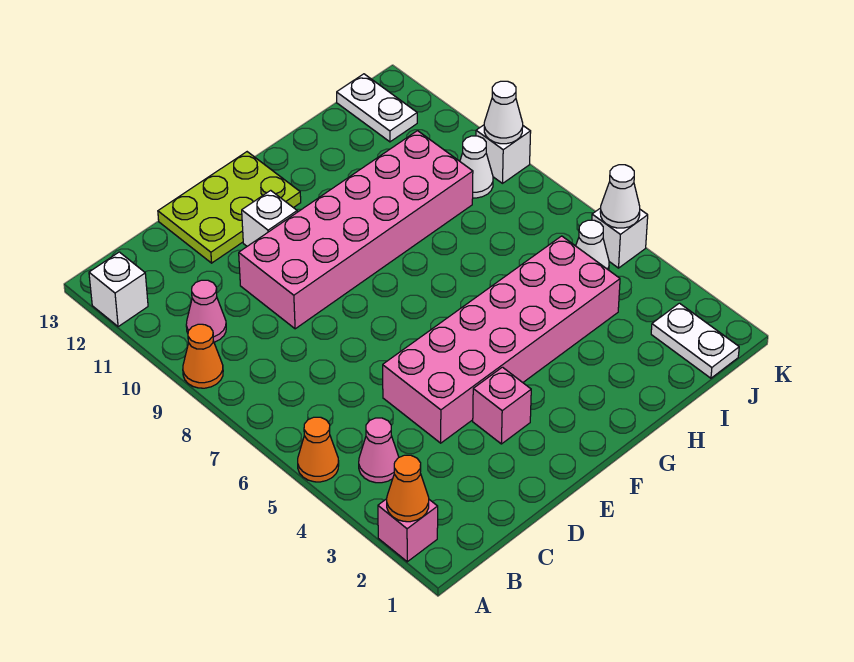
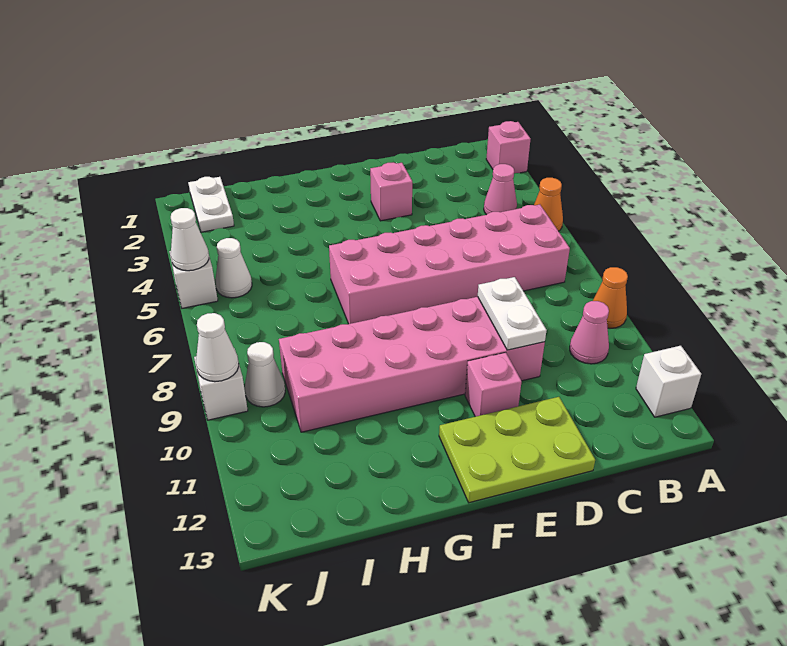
orange 1x1 cone [387,455,429,522] -> none
pink 2x6 brick [383,236,620,443] -> pink 2x6 brick moved to [329,205,570,324]
white 1x1 brick [242,190,297,246] -> pink 1x1 brick [465,353,522,417]
white 1x2 plate [337,74,417,142] -> white 1x2 plate moved to [478,277,547,350]

